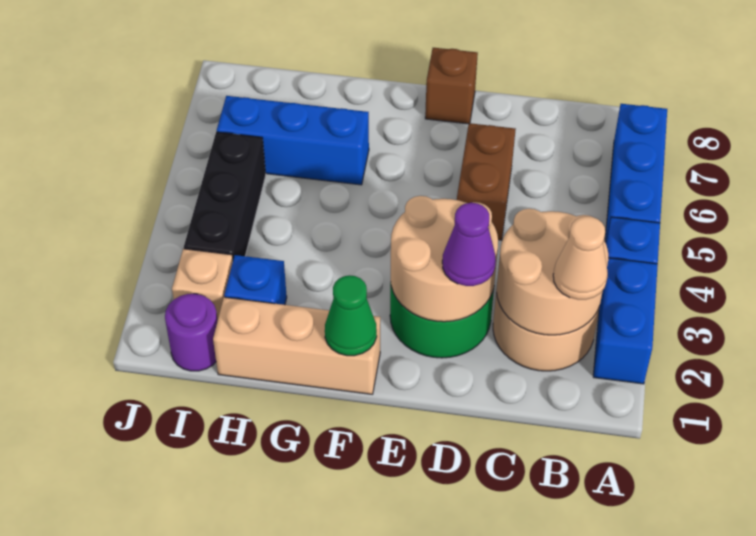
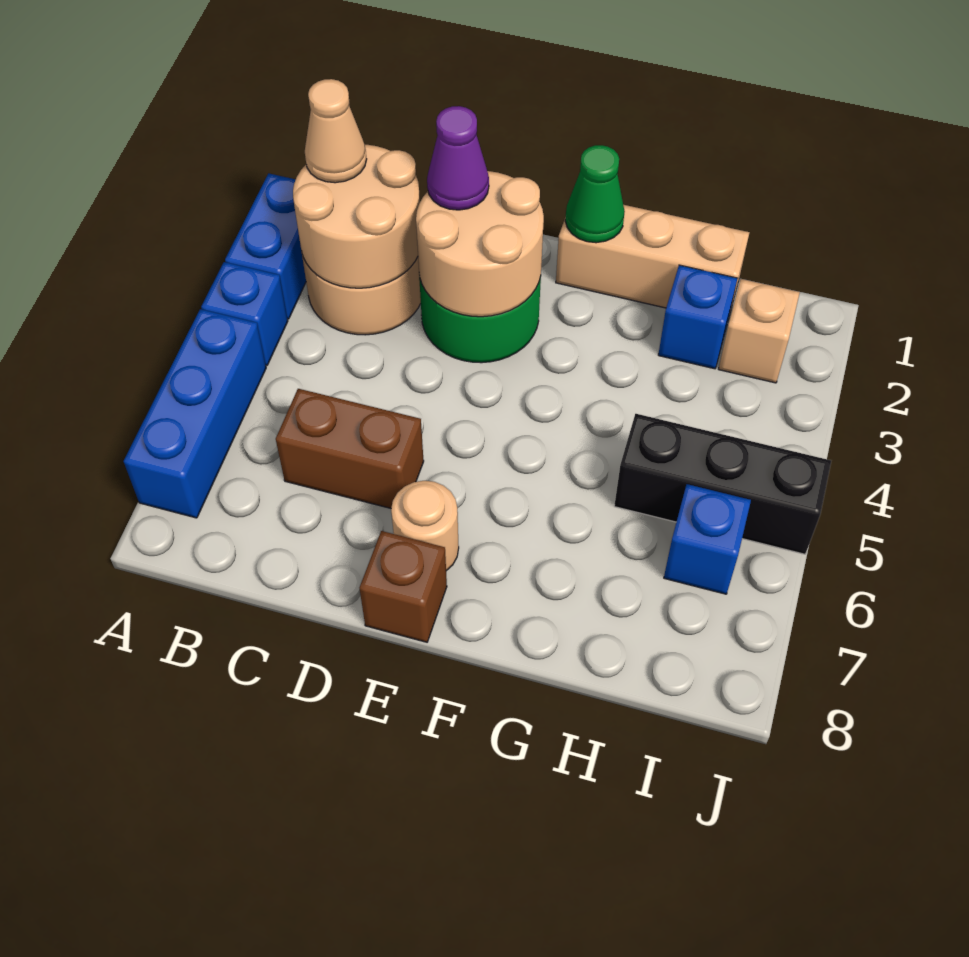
brown 1x2 brick [457,123,516,240] -> brown 1x2 brick turned to [276,389,424,508]
none -> tan 1x1 round brick [391,481,459,571]
blue 1x3 brick [217,96,369,185] -> blue 1x1 brick [664,484,751,594]
purple 1x1 round brick [165,294,218,371] -> none
black 1x3 brick [184,132,266,259] -> black 1x3 brick turned to [614,414,831,554]

